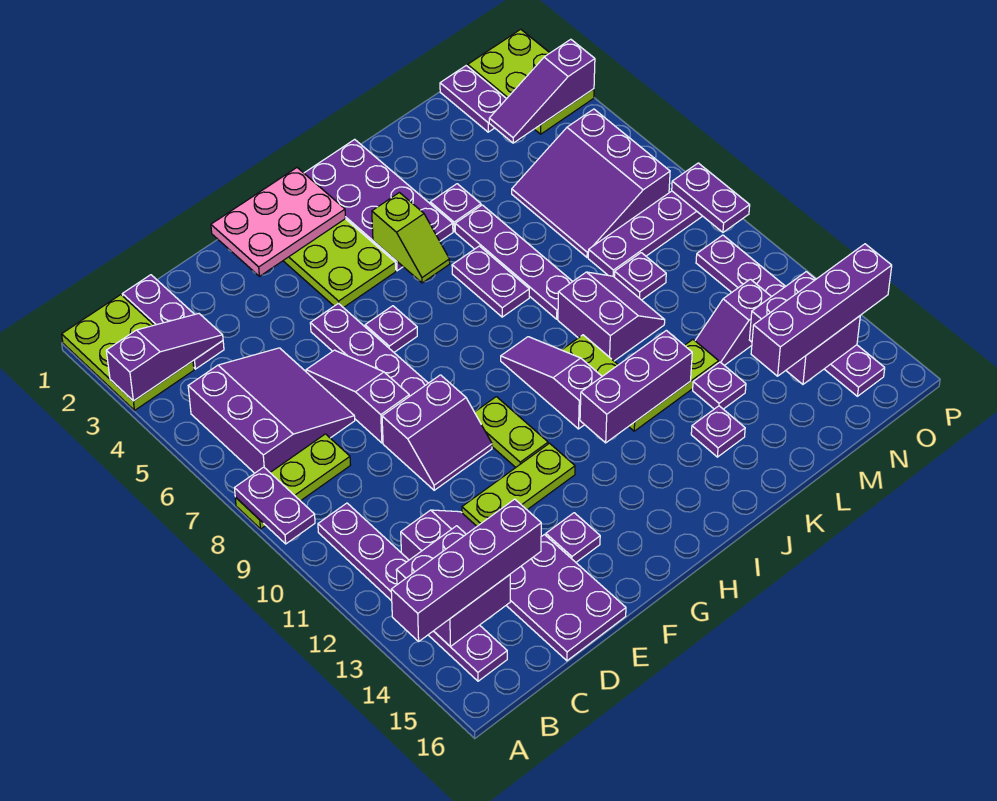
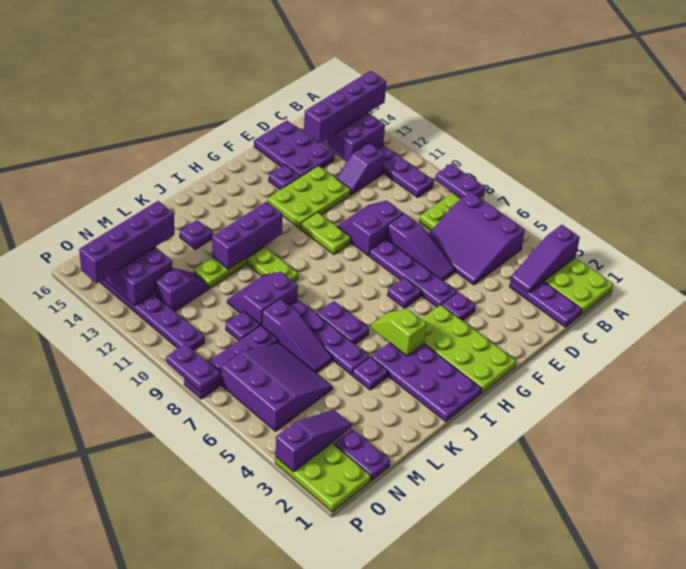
lime 1x3 plate [462,443,575,526] -> lime 2x3 plate [268,166,351,229]
pink 2x3 plate [211,168,346,276] -> none
purple 1x3 slope [501,337,602,429] -> purple 1x3 slope moved to [262,299,332,373]
purple 2x2 slope [558,272,665,361] -> purple 2x2 slope turned to [227,272,298,326]
purple 1x1 plate [693,362,746,409] -> purple 1x1 plate moved to [442,292,476,321]

